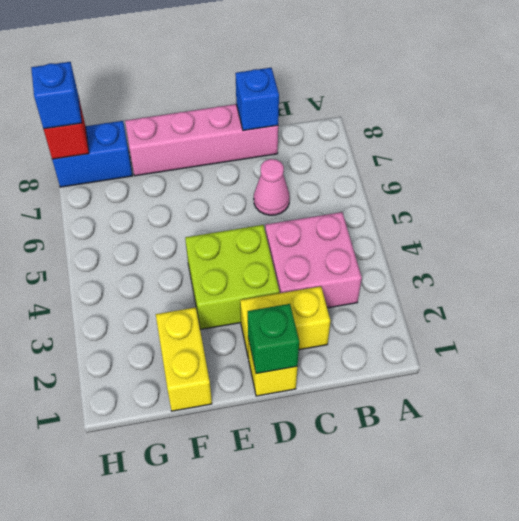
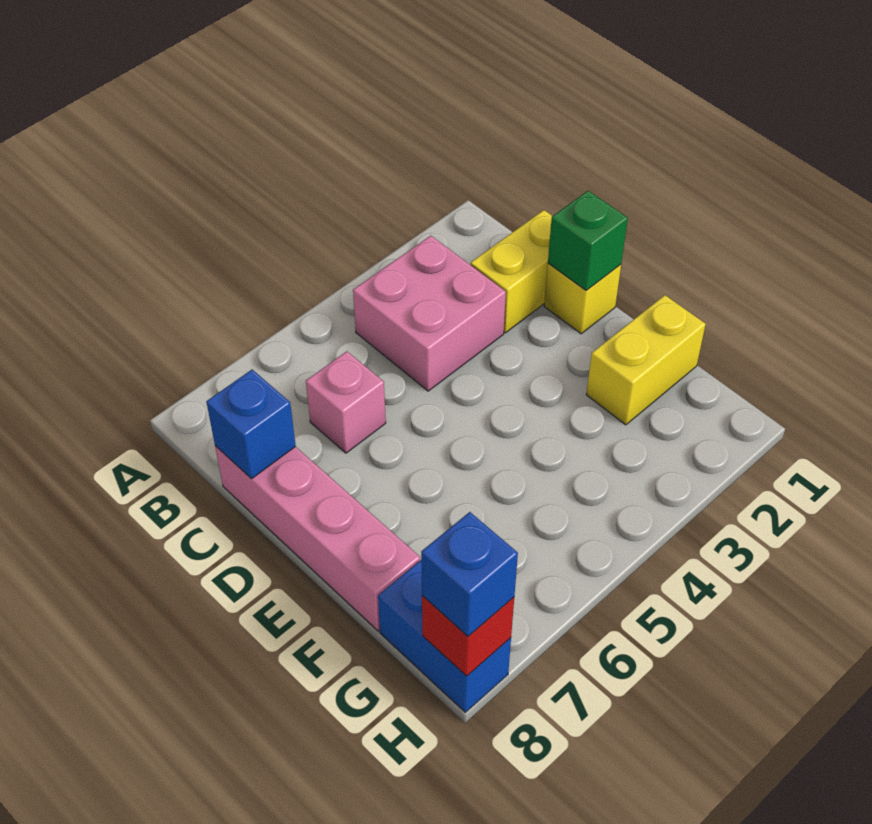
yellow 1x2 brick [240,286,330,358] -> yellow 1x2 brick turned to [471,210,552,333]
pink 1x1 cone [254,159,290,215] -> pink 1x1 brick [306,351,386,453]
lime 2x2 brick [185,225,279,330] -> none

